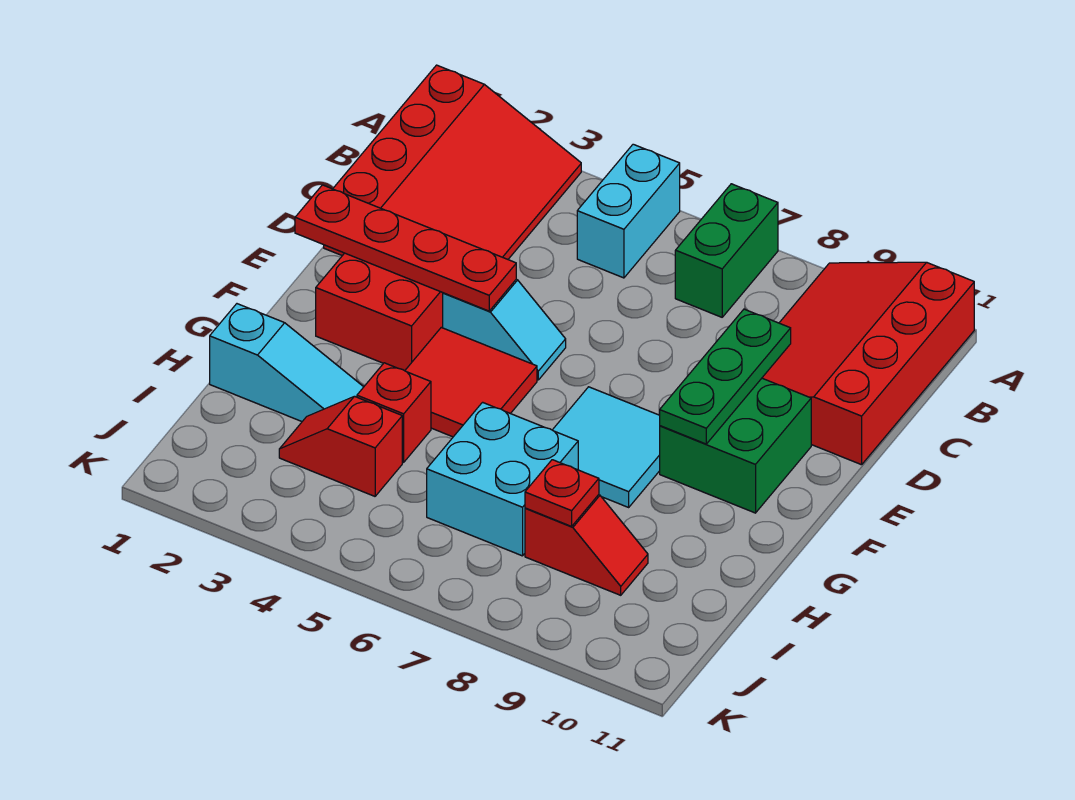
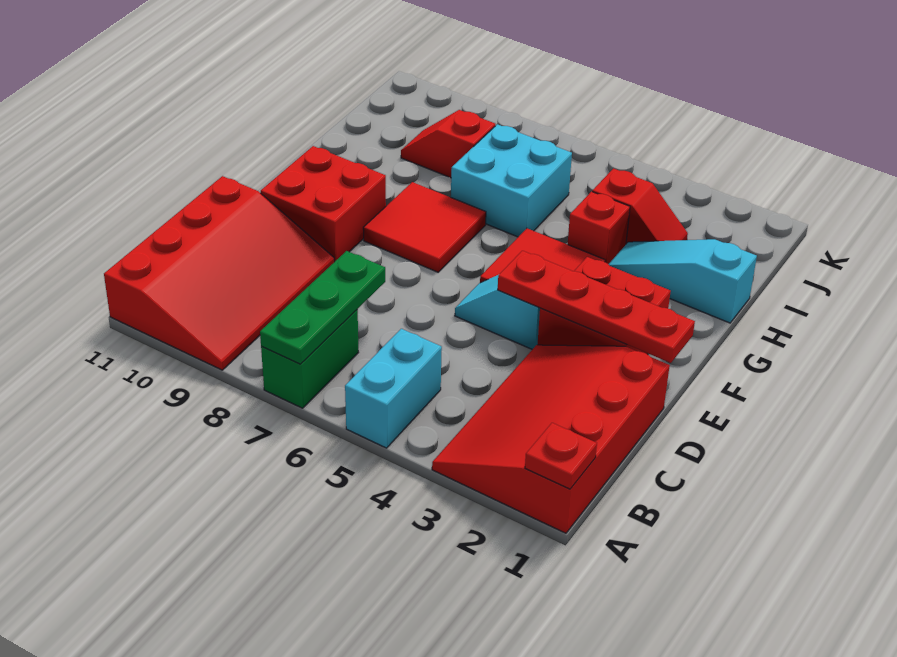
green 1x3 plate [660,309,791,444] -> green 1x3 plate moved to [260,251,385,364]
green 2x2 brick [660,378,811,513] -> red 2x2 brick [261,146,386,262]
cyan 2x2 tile [553,387,660,507] -> red 2x2 tile [363,182,486,272]
red 1x1 plate [525,460,599,526] -> red 1x1 plate moved to [525,423,597,489]

